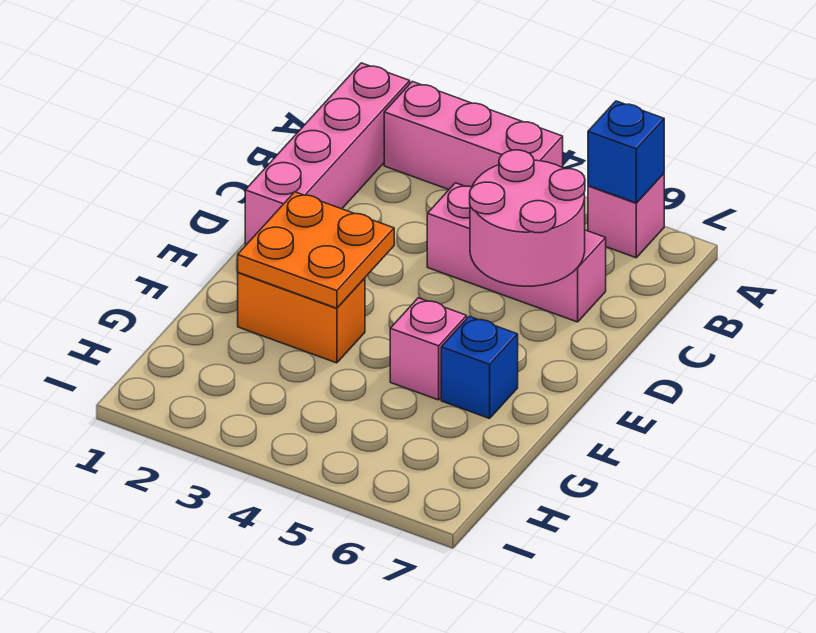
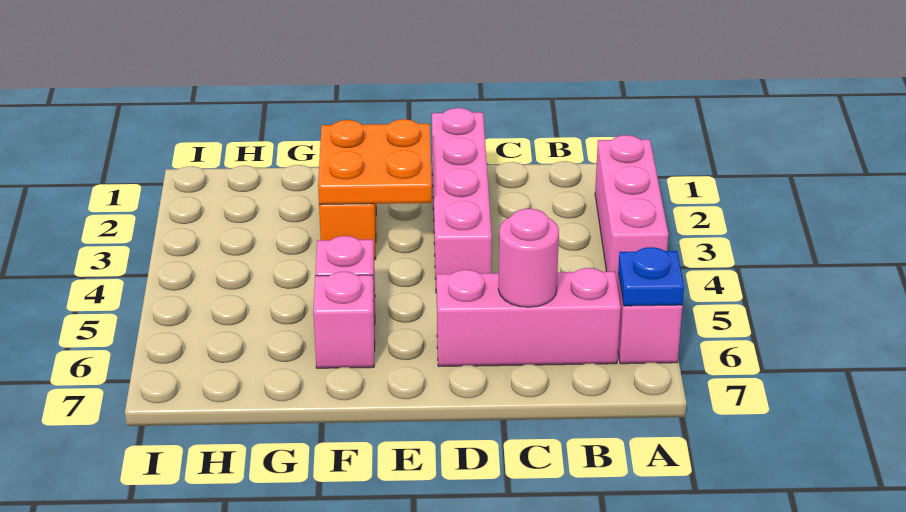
pink 1x4 brick [245,63,410,245] -> pink 1x4 brick turned to [432,108,492,293]
blue 1x1 brick [588,101,664,203] -> blue 1x1 plate [618,247,684,306]
pink 1x3 brick [427,183,606,322] -> pink 1x3 brick turned to [437,268,621,366]
pink 2x2 round brick [470,150,585,286] -> pink 1x1 round brick [498,209,559,307]
blue 1x1 brick [441,316,518,419] -> pink 1x1 brick [313,272,375,368]

